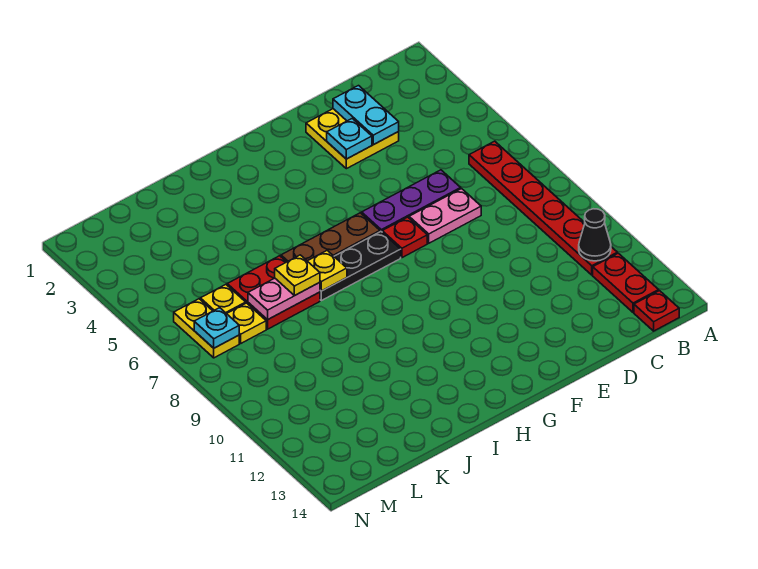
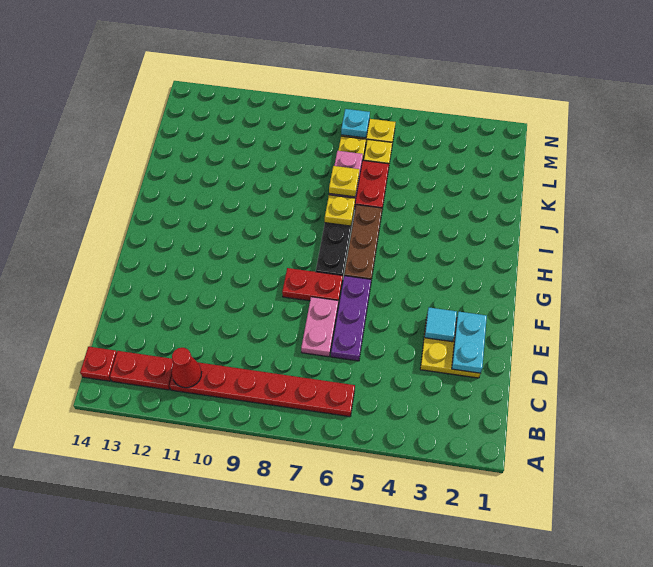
black 1x1 cone [579,209,611,261] -> red 1x1 cone [172,348,202,388]
cyan 1x2 plate [333,86,399,145] -> cyan 1x2 plate turned to [452,312,487,373]
cyan 1x1 plate [327,118,372,159] -> cyan 1x1 tile [425,308,457,342]
red 1x1 plate [382,217,427,258] -> red 1x2 plate [282,268,343,303]

